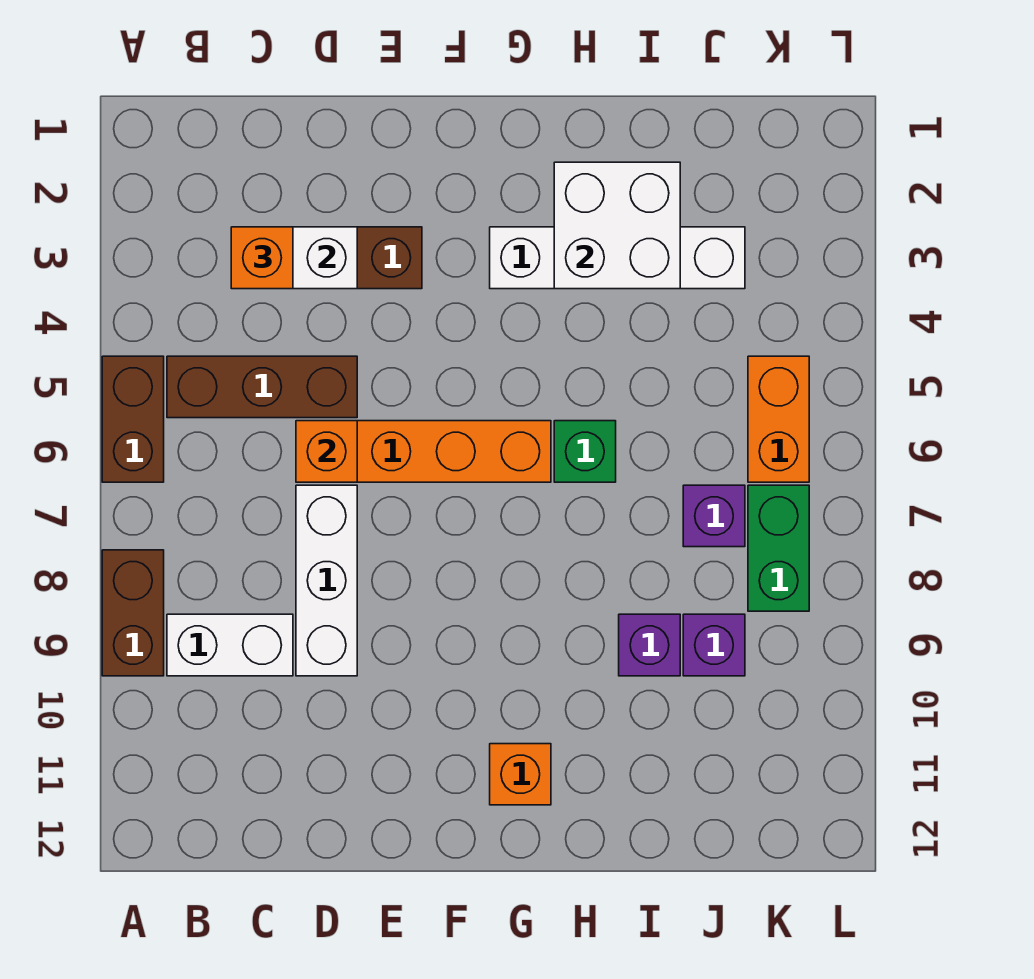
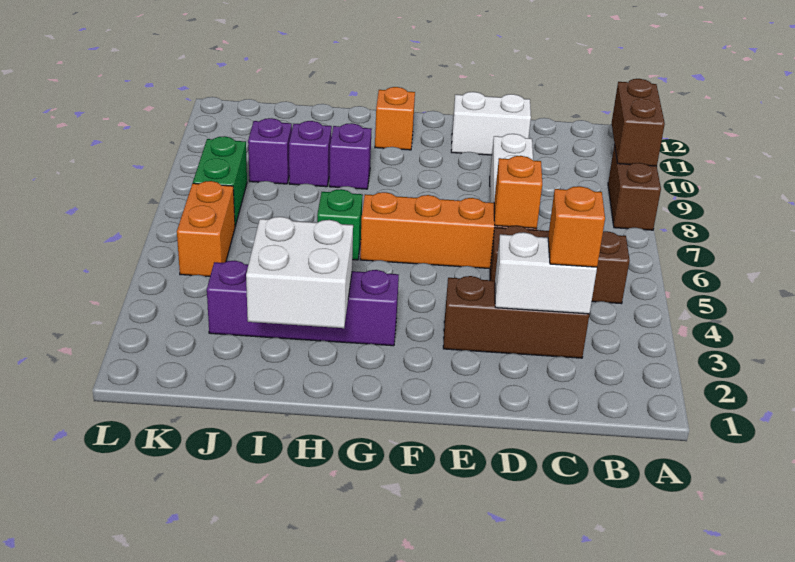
brown 1x2 brick [102,356,164,482] -> brown 1x2 brick moved to [612,79,665,166]
white 1x2 brick [167,614,293,676] -> white 1x2 brick moved to [451,92,531,155]
white 1x4 brick [490,227,745,289] -> purple 1x4 brick [207,261,399,346]
purple 1x1 brick [683,485,745,547] -> purple 1x1 brick moved to [329,123,372,189]

